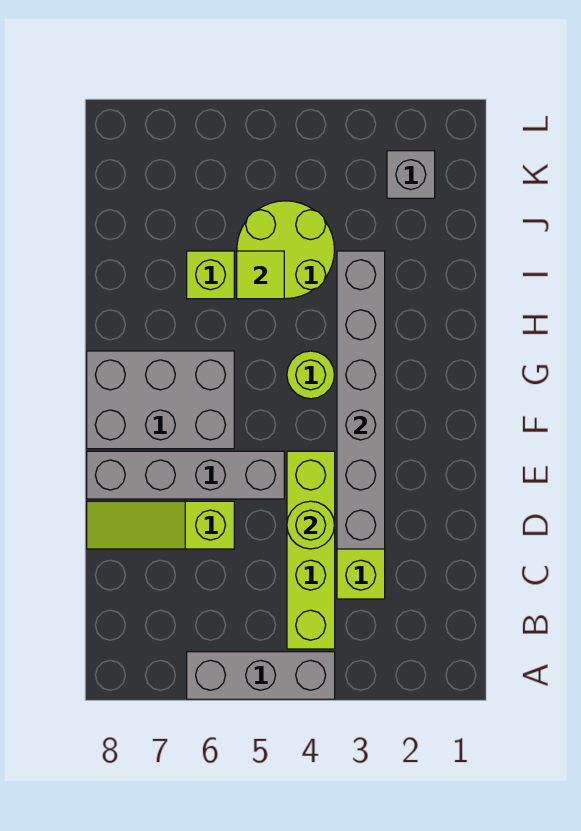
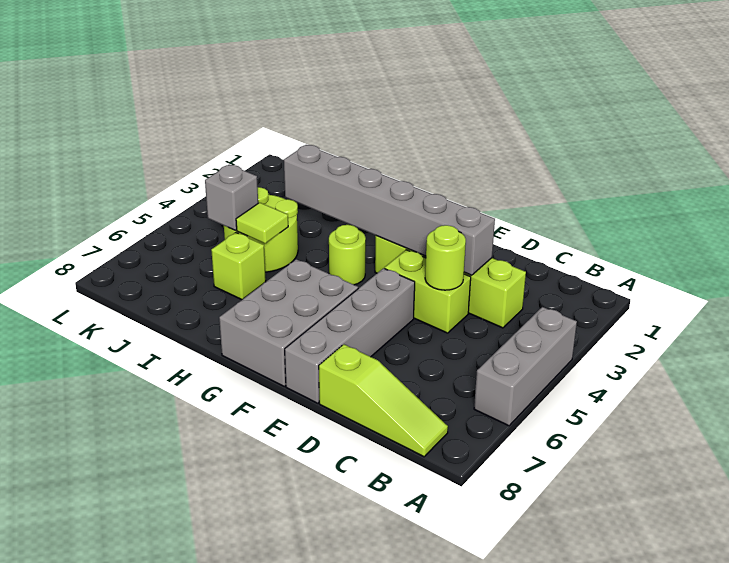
lime 1x4 brick [287,451,335,649] -> lime 1x2 brick [385,250,471,333]
lime 1x3 slope [87,501,234,549] -> lime 1x3 slope turned to [319,344,448,457]
grey 1x1 brick [387,151,435,198] -> grey 1x1 brick moved to [205,165,258,230]

